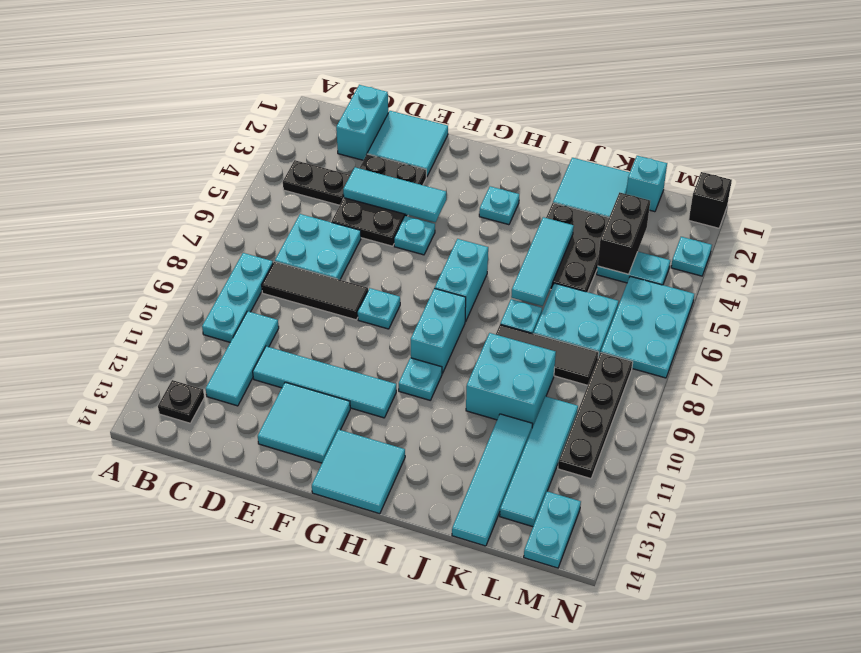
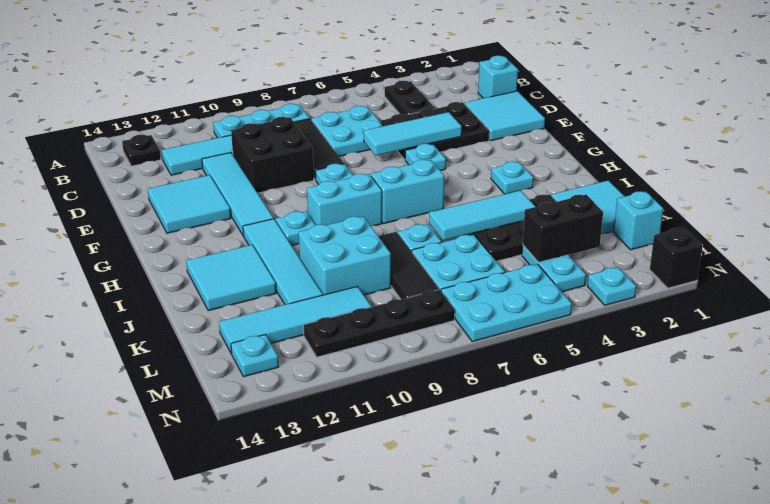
cyan 1x2 brick [336,85,388,160] -> cyan 1x1 brick [478,56,518,98]
cyan 1x3 tile [343,167,446,222] -> cyan 1x3 tile turned to [364,112,462,156]
none -> black 2x2 brick [231,117,314,193]
cyan 2x2 tile [312,430,405,514] -> cyan 2x2 tile moved to [186,245,276,311]
cyan 1x4 tile [452,414,532,546] -> cyan 1x4 tile turned to [243,219,323,305]
cyan 1x2 plate [524,491,581,568] -> cyan 1x1 plate [231,335,278,377]

